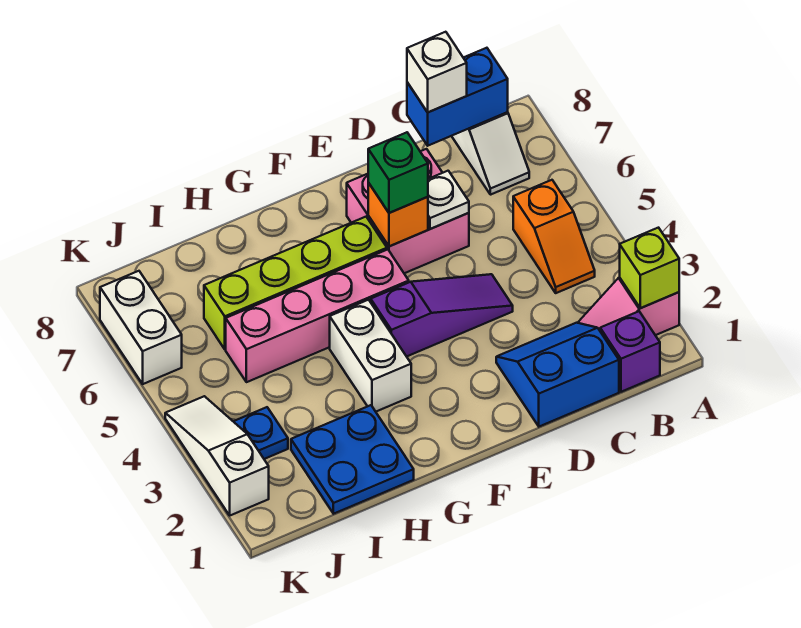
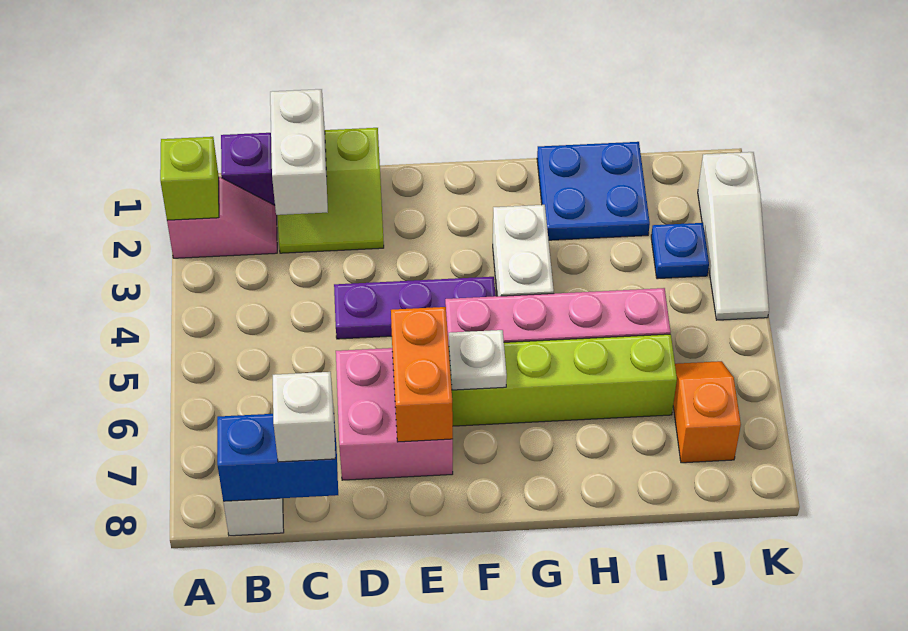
orange 1x2 slope [513,180,595,293] -> orange 1x2 slope moved to [673,361,741,463]
blue 2x2 slope [496,323,619,427] -> lime 2x2 slope [278,128,384,253]
purple 1x3 slope [371,274,513,357] -> purple 1x3 plate [334,277,496,339]
white 1x1 plate [428,171,469,229] -> white 1x1 plate moved to [449,330,507,390]
orange 1x1 brick [368,183,428,246] -> orange 1x2 brick [391,307,453,442]
green 1x1 brick [368,132,428,213] -> none
white 1x2 brick [100,271,182,384] -> white 1x2 brick moved to [270,89,328,215]

